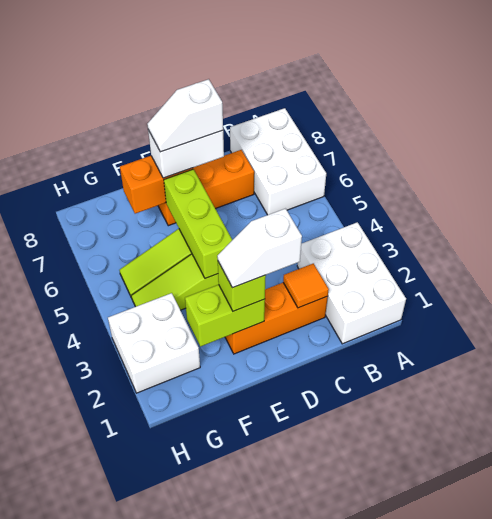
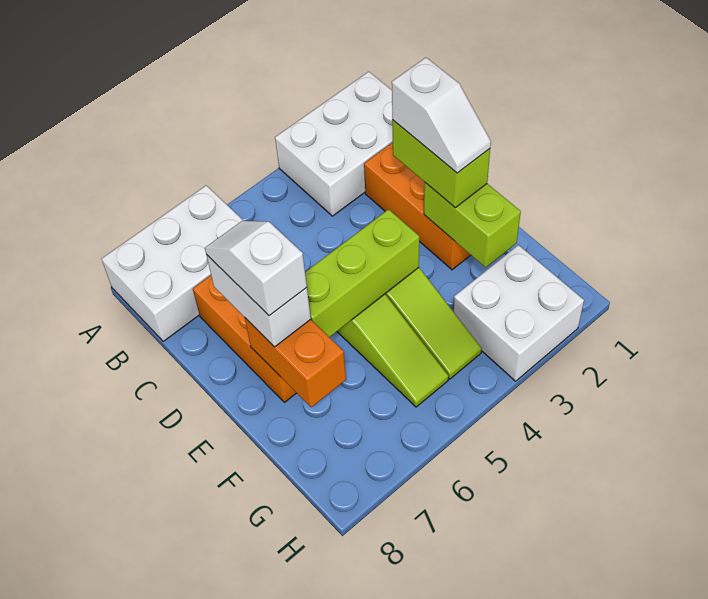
orange 1x1 tile [283,263,329,308] -> none
white 1x2 slope [147,79,223,152] -> white 1x2 slope turned to [205,220,307,316]
lime 1x1 brick [218,262,266,311] -> lime 1x2 brick [392,120,490,208]

